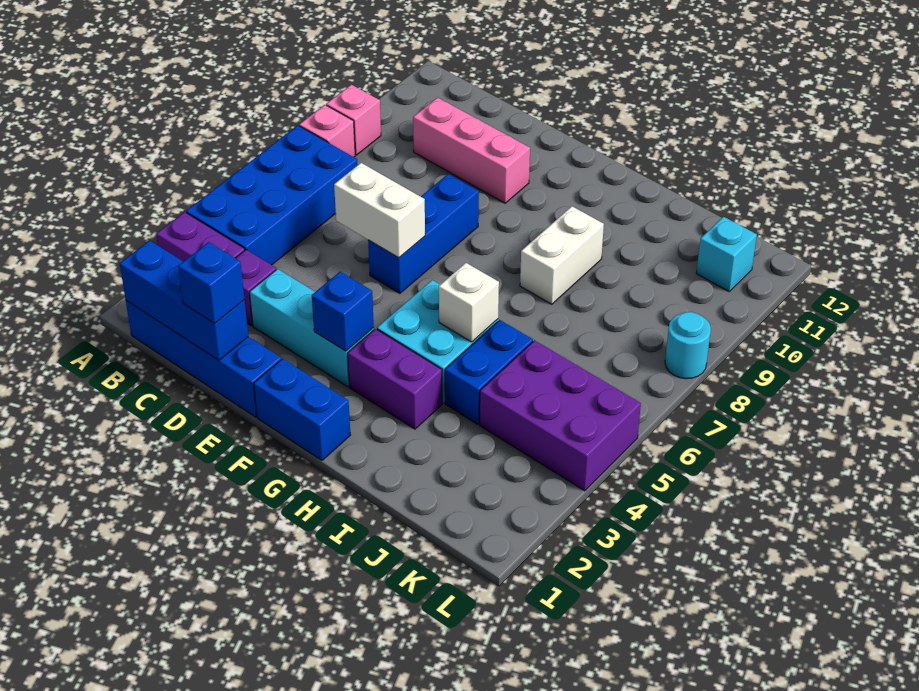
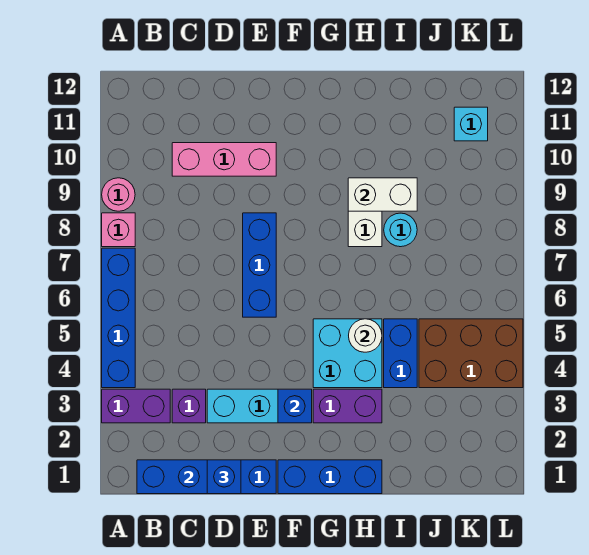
blue 2x4 brick [186,126,358,265] -> blue 1x4 brick [102,248,135,388]
pink 1x1 brick [326,85,381,155] -> pink 1x1 round brick [102,178,135,211]
white 1x2 brick [334,163,425,258] -> white 1x2 brick moved to [348,178,417,211]
blue 1x2 brick [254,359,350,460] -> blue 1x3 brick [278,460,382,494]
white 1x1 brick [439,263,499,342] -> white 1x1 round brick [349,319,382,352]
purple 2x3 brick [480,340,641,491] -> brown 2x3 brick [419,319,523,388]
cyan 1x1 round brick [665,312,711,379] -> cyan 1x1 round brick moved to [384,213,417,247]

